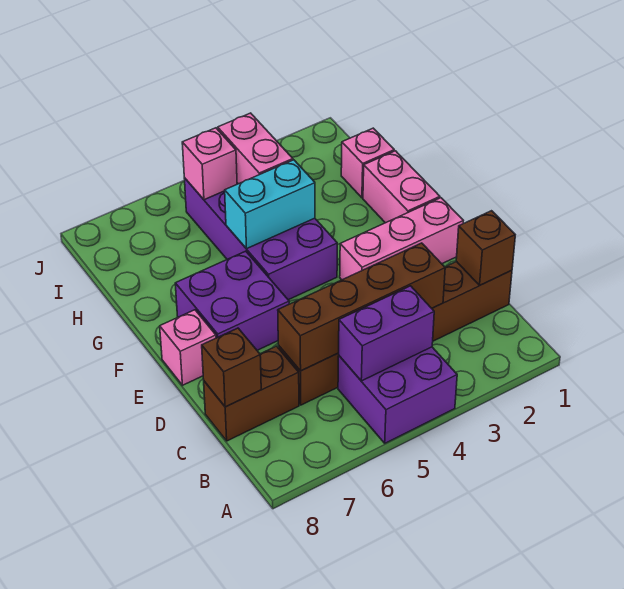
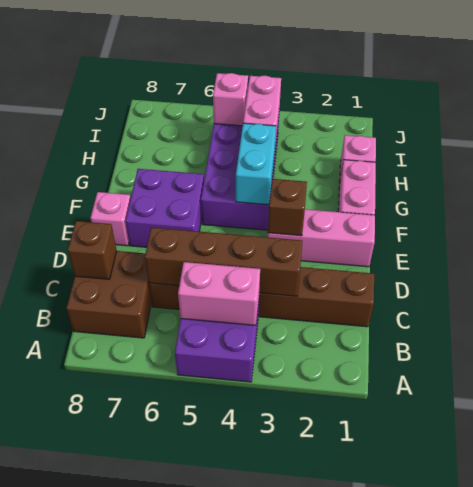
purple 1x2 brick [339,286,434,381] -> pink 1x2 brick [178,262,260,325]
brown 1x1 brick [456,211,515,285] -> brown 1x1 brick moved to [268,179,307,236]
brown 1x2 brick [204,346,299,441] -> brown 2x2 brick [67,251,152,338]
cyan 1x2 brick [225,160,315,249] -> cyan 1x2 brick turned to [236,123,276,205]

